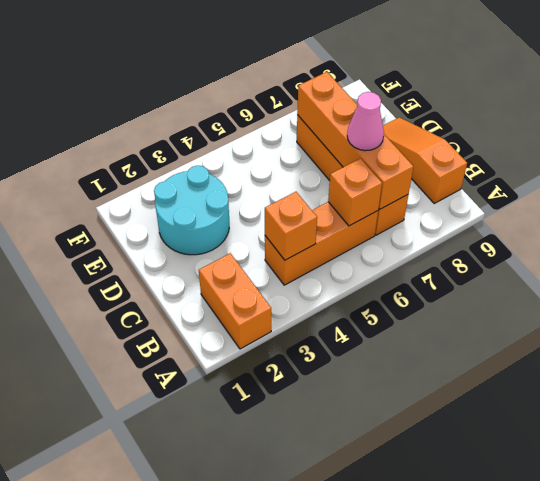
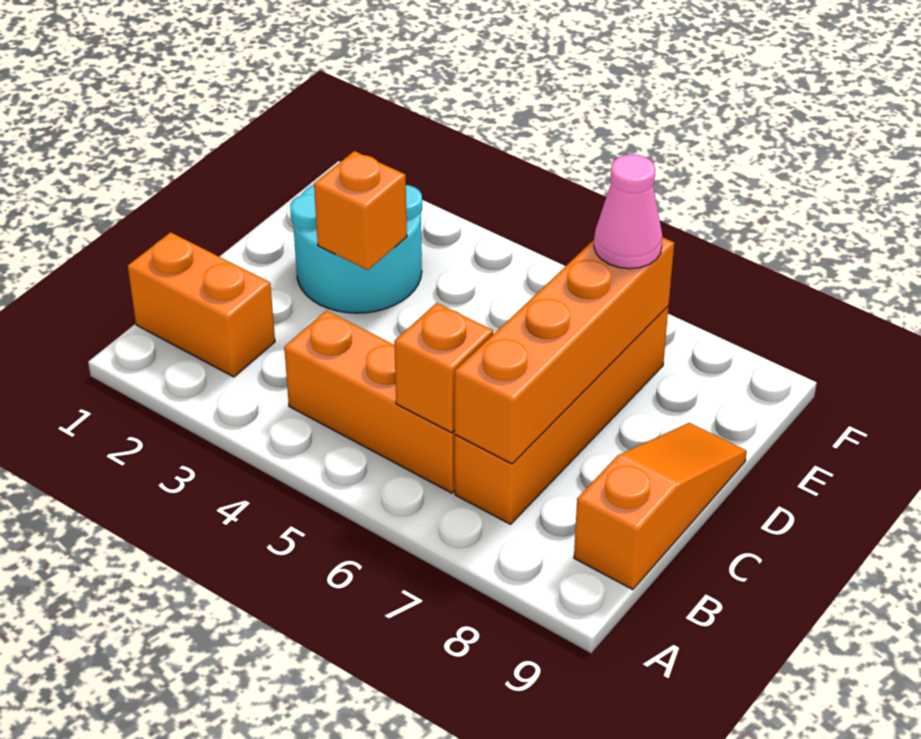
orange 1x2 brick [199,253,271,349] -> orange 1x2 brick turned to [128,232,275,377]
orange 1x1 brick [265,192,317,260] -> orange 1x1 brick moved to [314,151,407,270]
pink 1x1 cone [347,92,384,151] -> pink 1x1 cone moved to [594,154,662,269]

